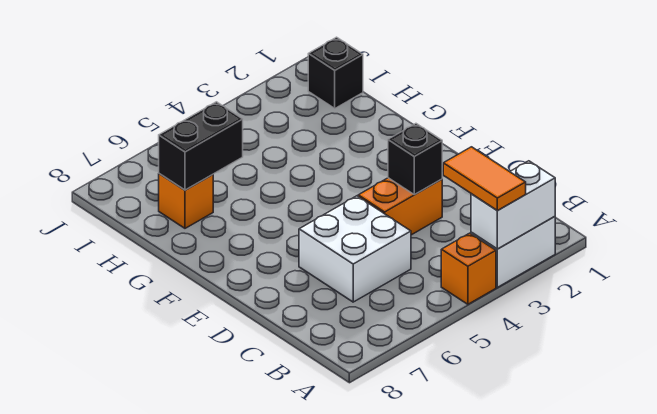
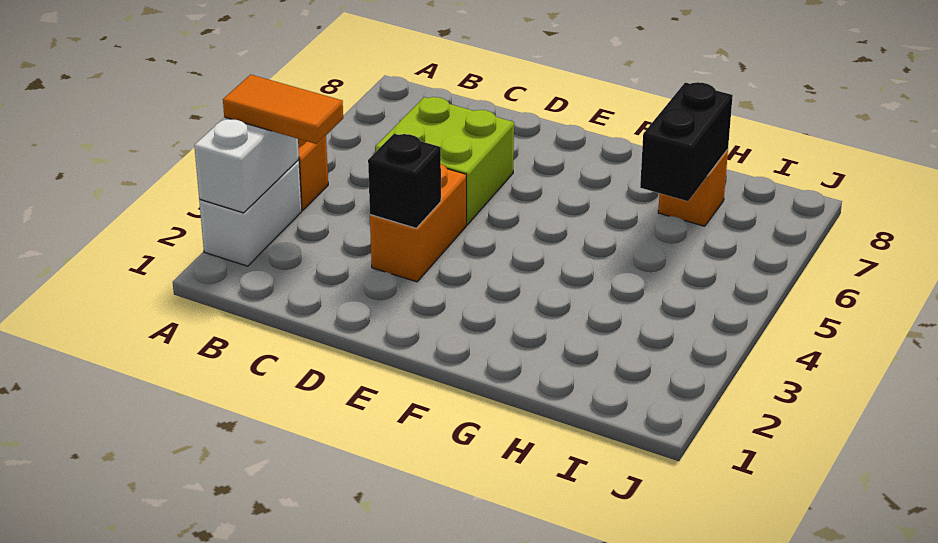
white 2x2 brick [299,196,411,302] -> lime 2x2 brick [375,97,514,225]
black 1x1 brick [308,37,363,108] -> none

